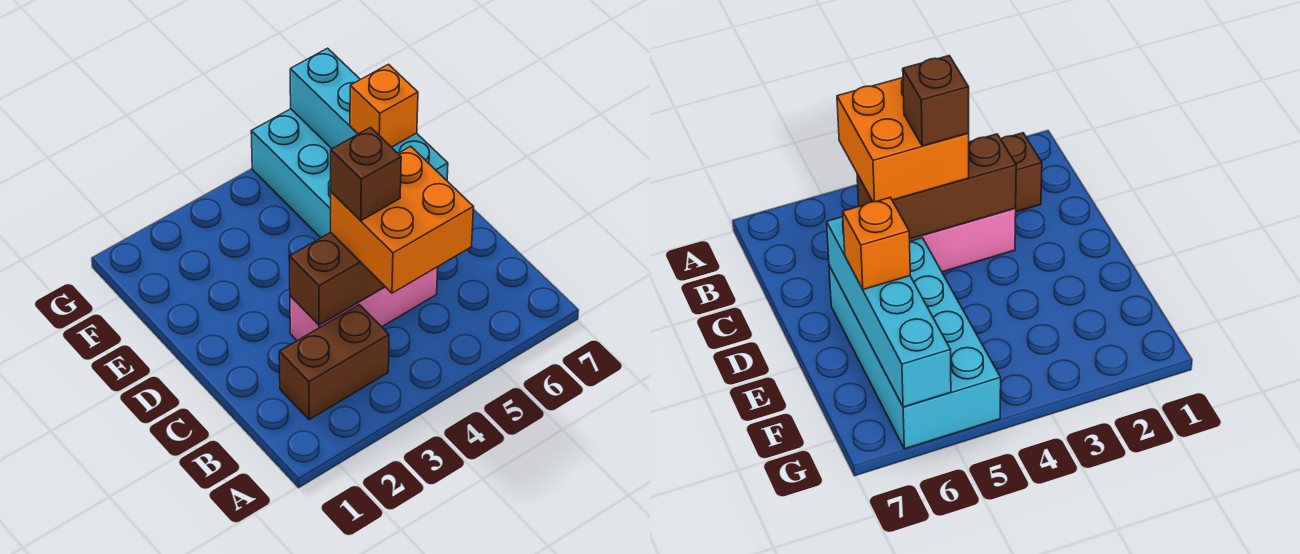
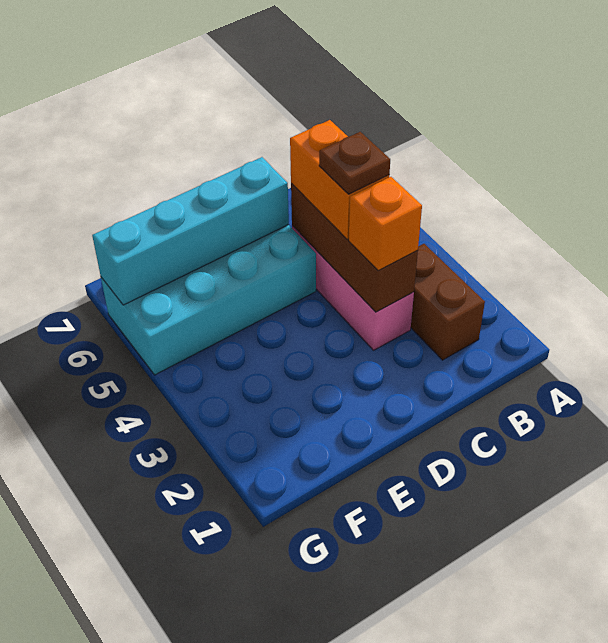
orange 2x2 brick [331,146,473,293] -> orange 1x2 brick [290,120,389,239]
brown 1x1 brick [331,127,401,221] -> brown 1x1 plate [319,132,390,194]
orange 1x1 brick [350,64,418,147] -> orange 1x1 brick moved to [349,177,422,270]

